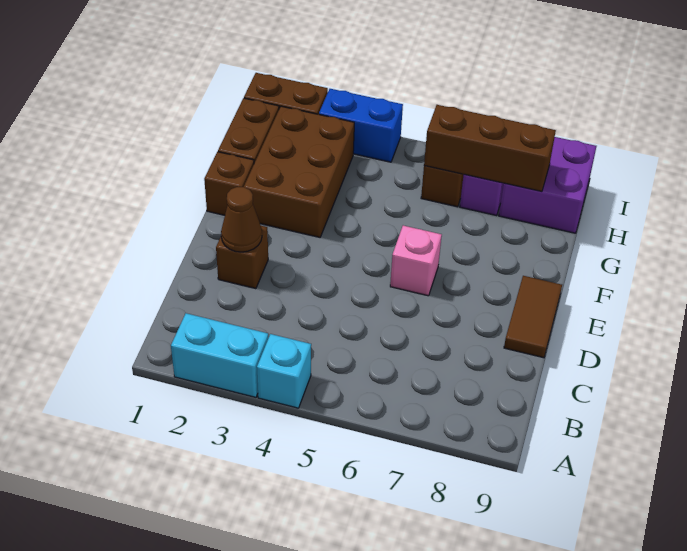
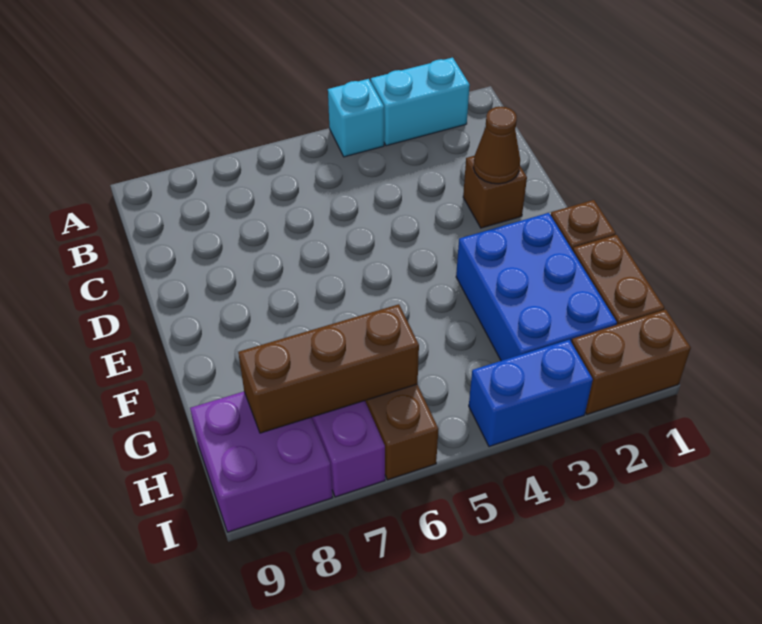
brown 1x2 tile [504,276,562,358] -> none
pink 1x1 brick [390,226,442,296] -> none
brown 2x3 brick [244,106,354,237] -> blue 2x3 brick [456,213,617,361]

